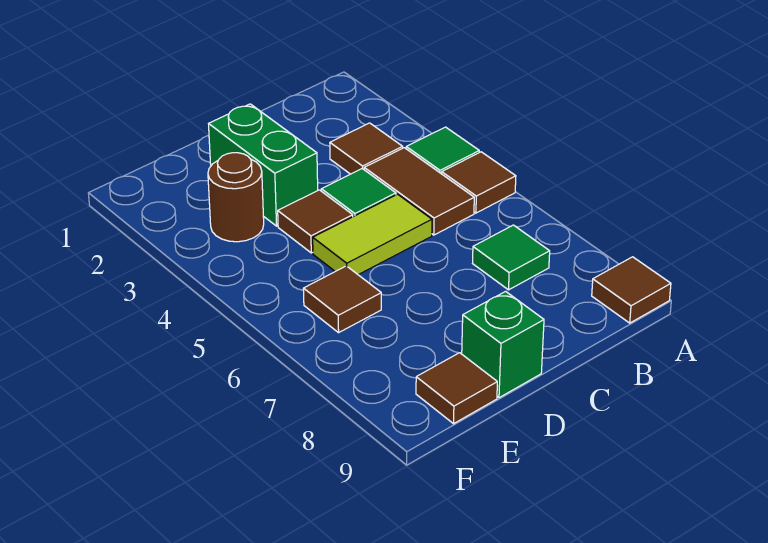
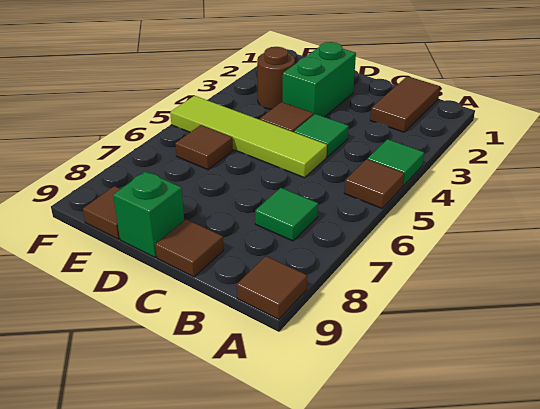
brown 1x1 tile [330,123,403,174] -> brown 1x1 tile moved to [155,219,224,277]
brown 1x2 tile [364,148,474,235] -> brown 1x2 tile moved to [370,76,440,132]
lime 1x2 tile [313,194,432,275] -> lime 1x4 tile [170,96,327,178]

